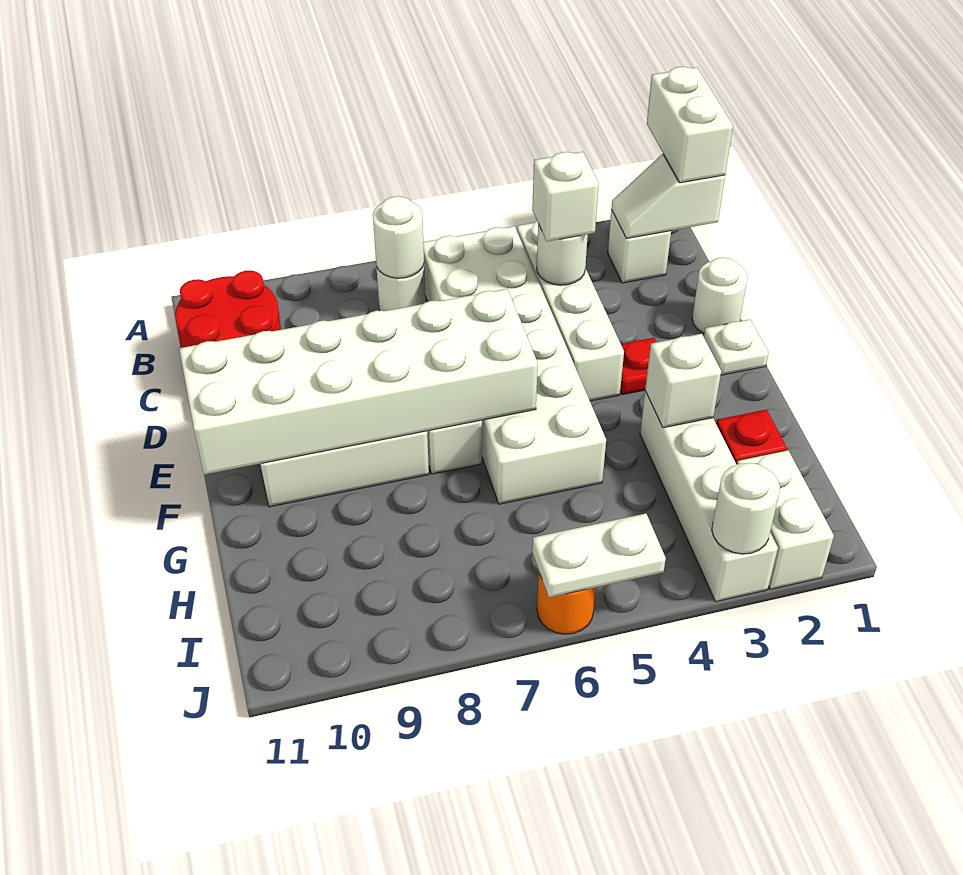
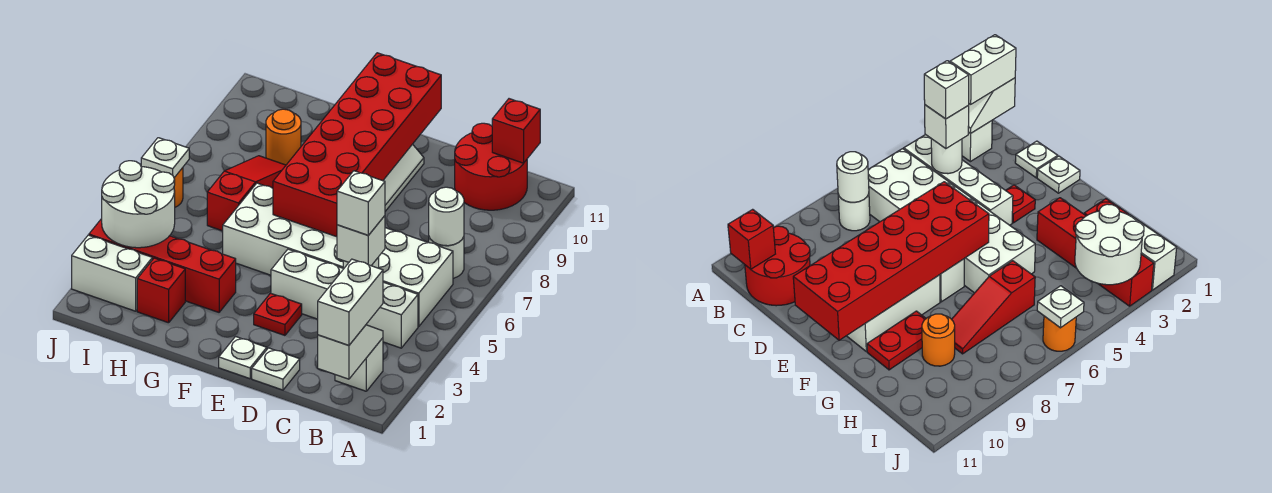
white 1x2 brick [647,67,733,183] -> white 1x2 brick turned to [318,259,383,345]
none -> red 1x1 brick [492,99,540,163]
white 1x1 round brick [692,258,748,333] -> white 1x1 plate [252,348,300,390]
white 2x6 brick [179,289,538,475] -> red 2x6 brick [273,53,441,237]
white 1x4 brick [640,391,778,602] -> red 1x4 brick [89,219,236,312]
white 1x1 brick [645,334,721,428] -> white 1x1 brick moved to [337,171,385,235]
none -> red 1x2 plate [867,311,926,370]
none -> red 1x3 slope [207,156,286,231]
none -> orange 1x1 round brick [266,109,301,165]
white 1x1 round brick [712,463,780,554] -> white 2x2 round brick [102,161,175,248]
white 1x2 plate [532,514,666,597] -> white 1x1 plate [141,138,189,178]

